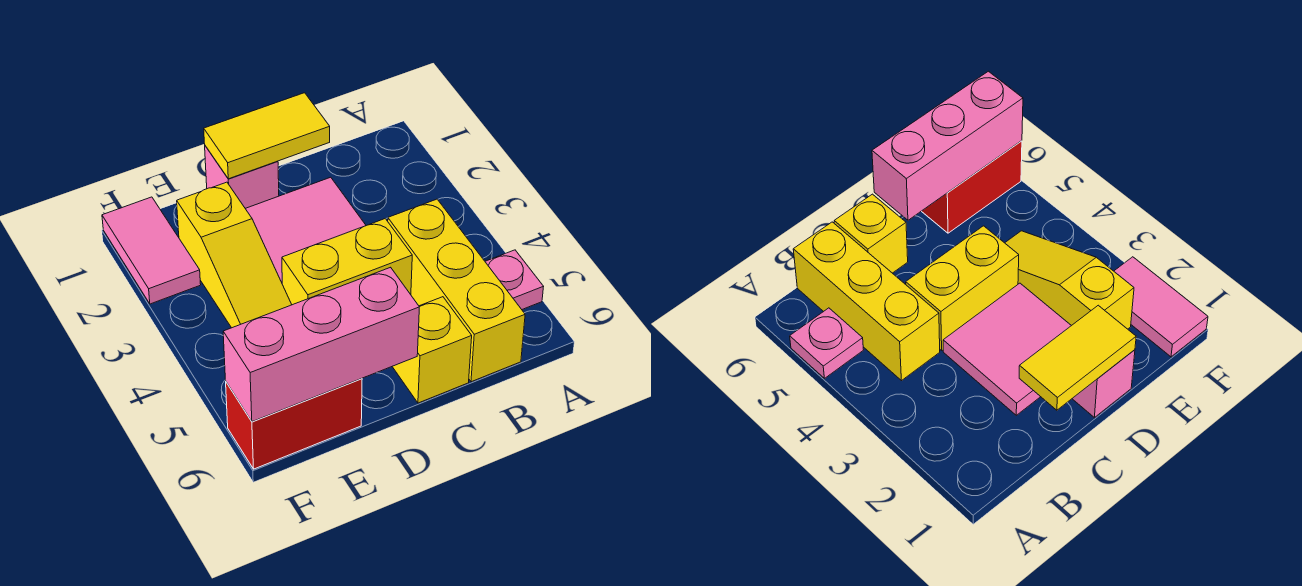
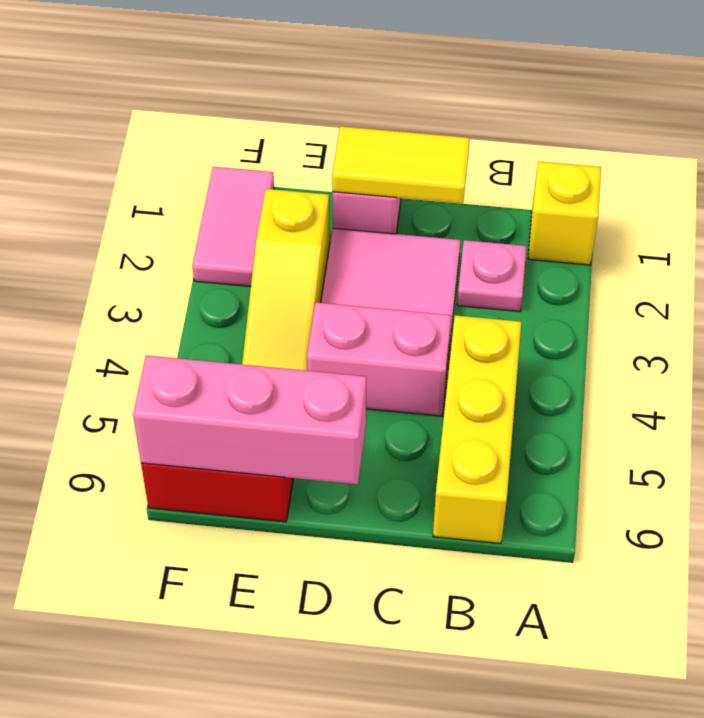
pink 1x1 plate [485,250,544,309] -> pink 1x1 plate moved to [457,240,526,312]
yellow 1x2 brick [282,219,412,305] -> pink 1x2 brick [307,302,451,416]
yellow 1x1 brick [392,297,472,403] -> yellow 1x1 brick moved to [528,161,601,265]

